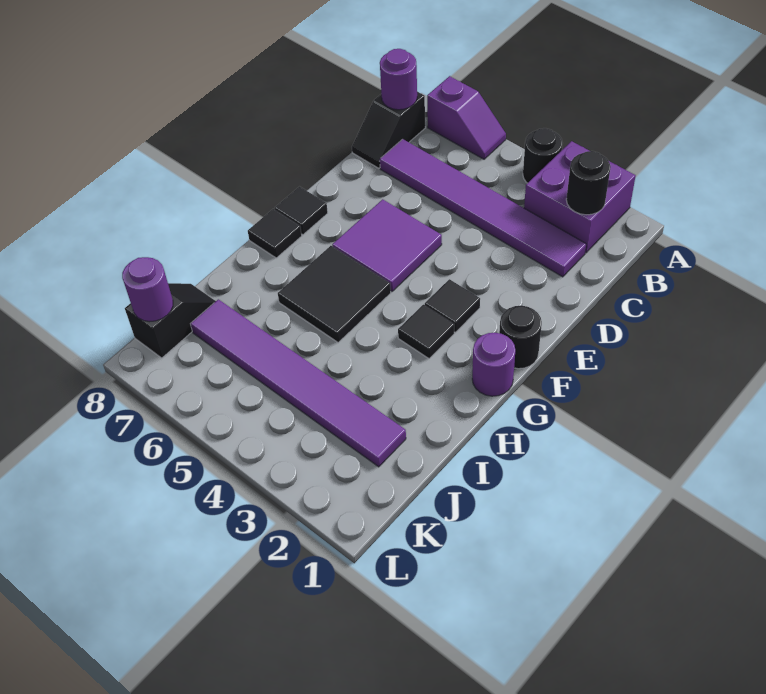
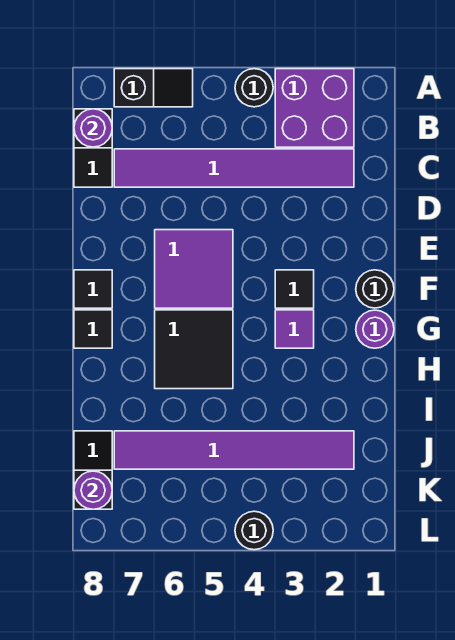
purple 1x2 slope [427,76,506,159] -> black 1x2 slope [114,69,193,107]
black 1x1 round brick [566,151,611,215] -> black 1x1 round brick moved to [235,511,273,550]
black 1x1 tile [398,305,454,359] -> purple 1x1 tile [275,310,314,348]

